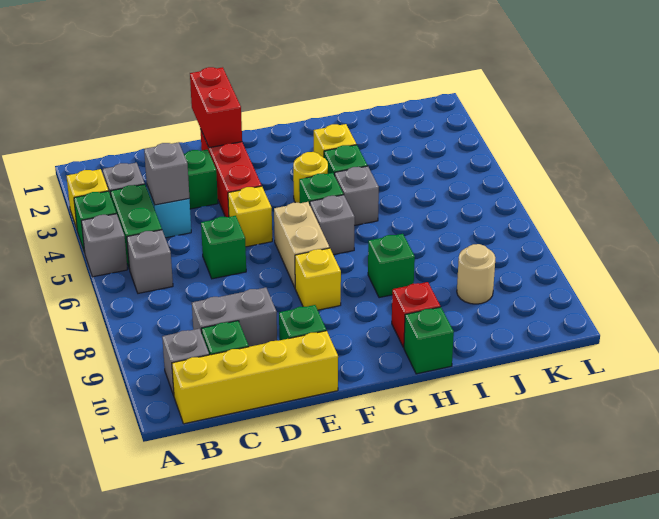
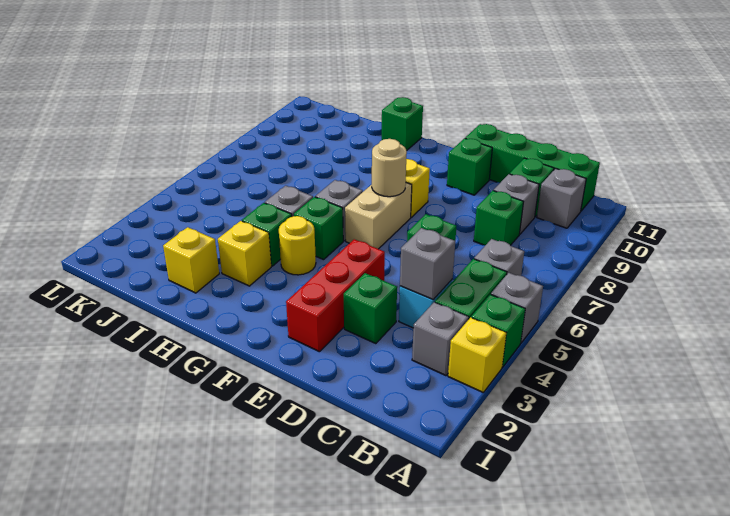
yellow 1x4 brick [172,331,338,424] -> green 1x4 brick [465,124,600,211]
grey 1x2 brick [192,288,277,347] -> grey 1x1 brick [494,174,539,234]
red 1x2 brick [190,67,242,148] -> none
yellow 1x1 brick [228,186,272,247] -> yellow 1x1 brick moved to [163,227,219,293]
green 1x1 brick [368,234,415,298] -> green 1x1 brick moved to [474,191,523,245]
red 1x1 brick [392,282,440,348] -> none
tan 1x1 round brick [457,244,495,304] -> tan 1x1 round brick moved to [372,139,407,197]

